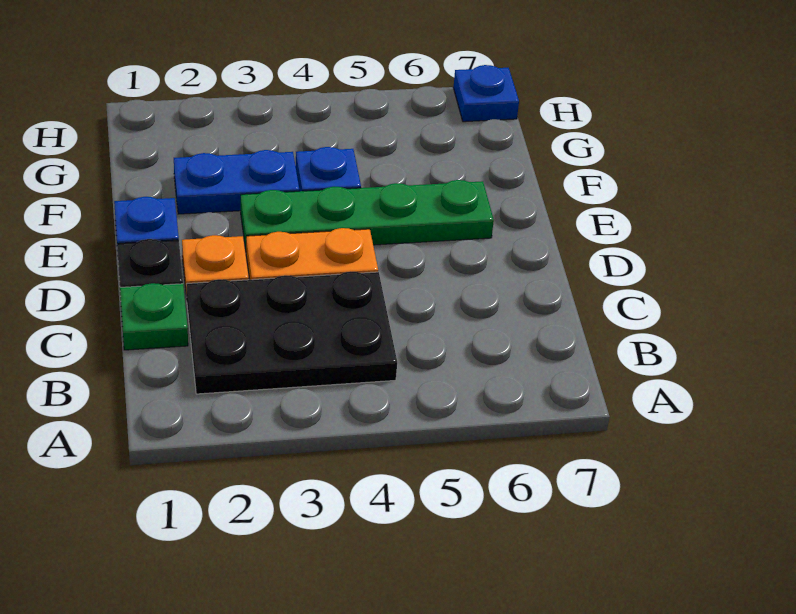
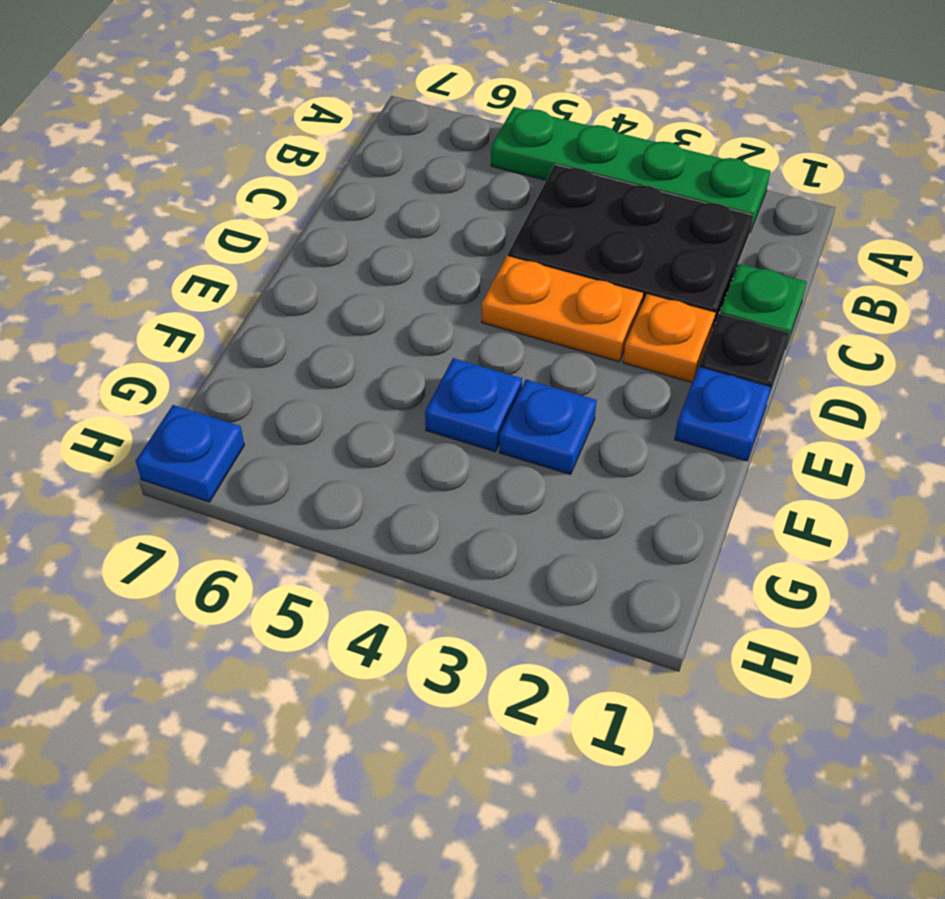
green 1x4 plate [241,180,494,249] -> green 1x4 plate moved to [491,107,771,232]
blue 1x2 plate [174,150,299,214] -> blue 1x1 plate [499,379,597,475]

